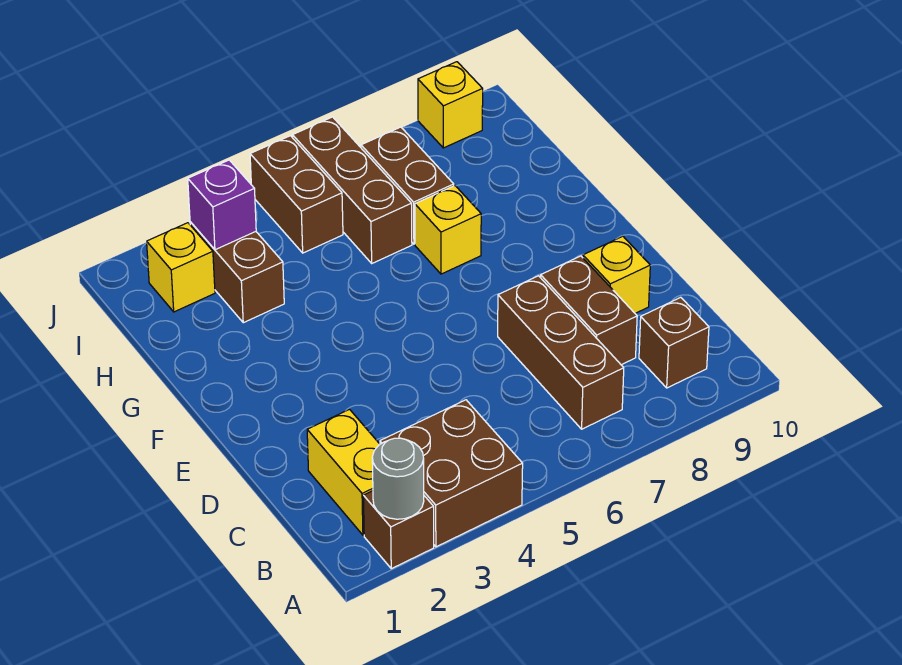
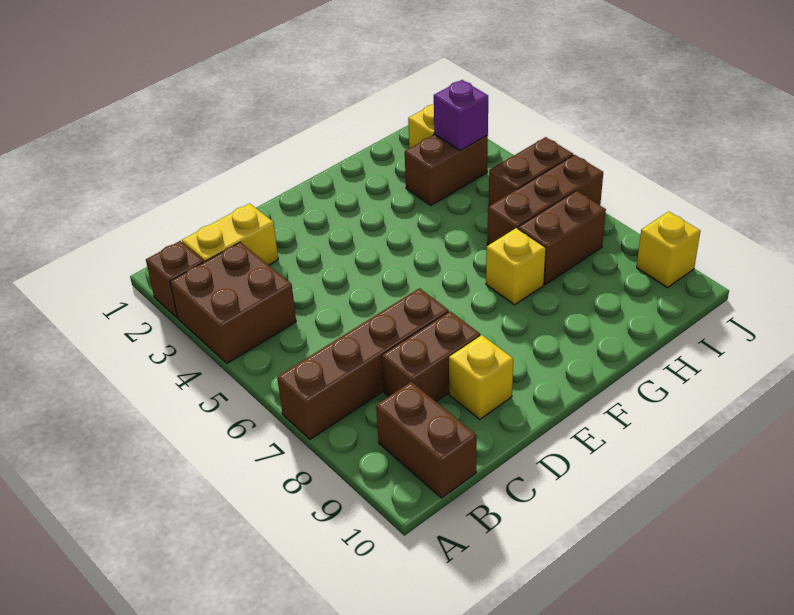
grey 1x1 round brick [372,438,424,519] -> none
brown 1x3 brick [498,276,624,429] -> brown 1x4 brick [277,288,449,439]
brown 1x1 brick [639,297,709,388] -> brown 1x2 brick [376,382,477,498]

